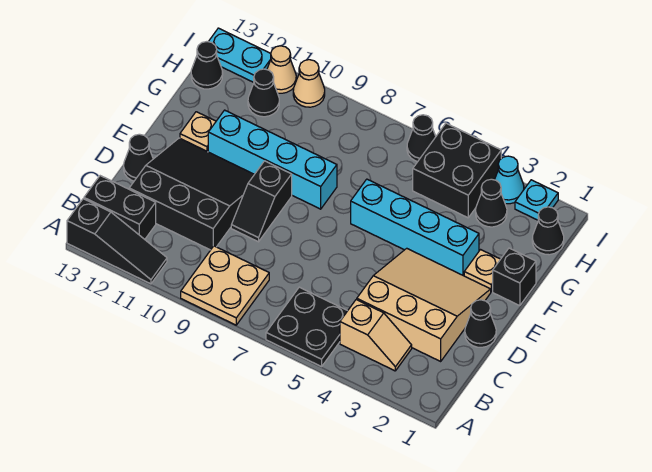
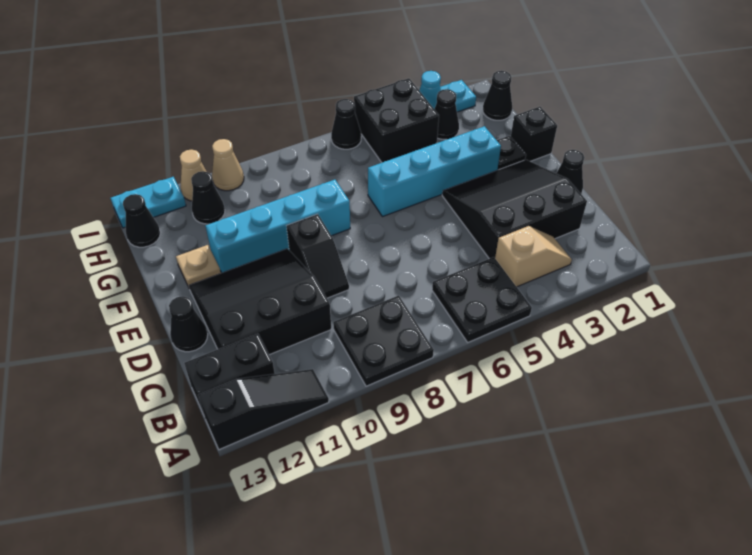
tan 2x2 plate [181,246,269,325] -> black 2x2 plate [333,296,434,386]
tan 3x3 slope [357,248,491,361] -> black 3x3 slope [442,160,587,259]
tan 1x1 plate [464,250,500,292] -> black 1x1 plate [497,136,526,170]

